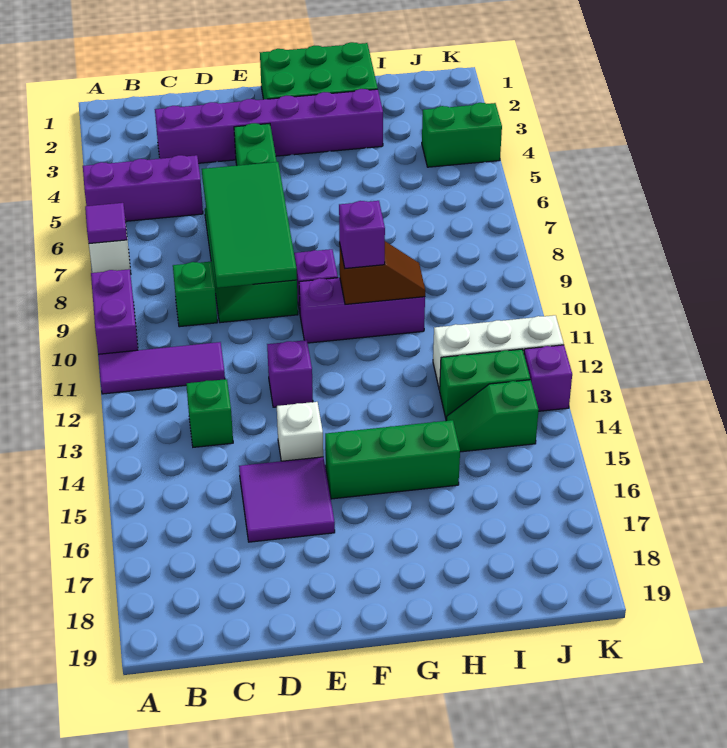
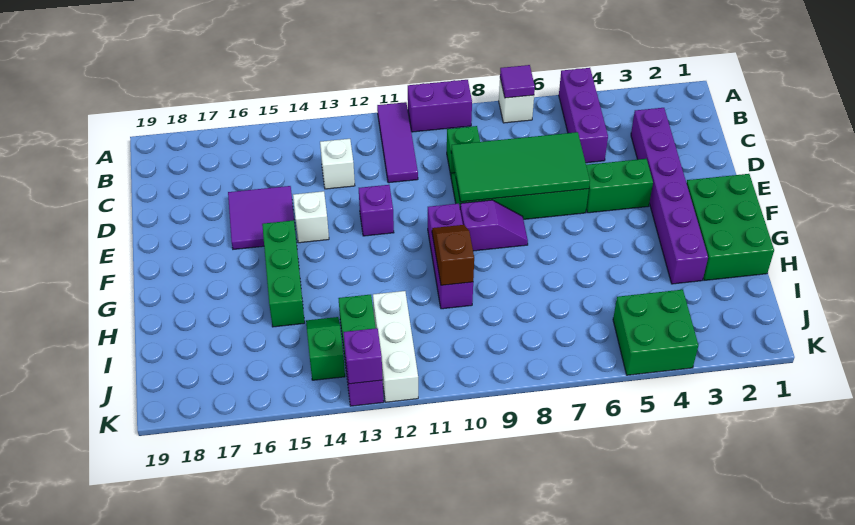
green 1x1 brick [186,379,233,447] -> white 1x1 brick [320,139,355,189]
brown 1x2 slope [339,241,425,304] -> brown 1x2 slope turned to [432,225,474,285]
purple 1x1 brick [339,201,385,268] -> purple 1x1 brick moved to [343,328,383,384]
green 1x2 brick [422,103,502,167] -> green 2x2 brick [613,290,698,375]

